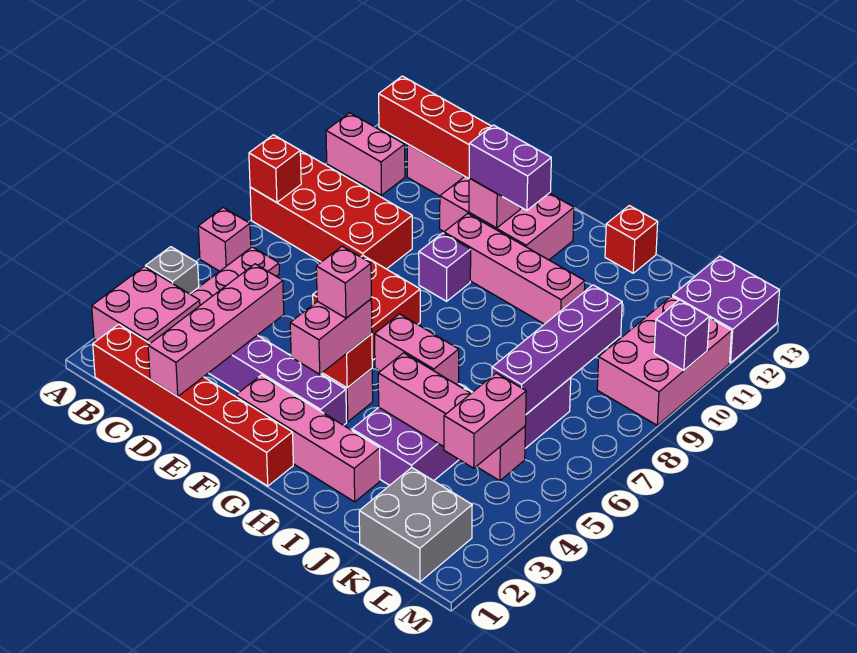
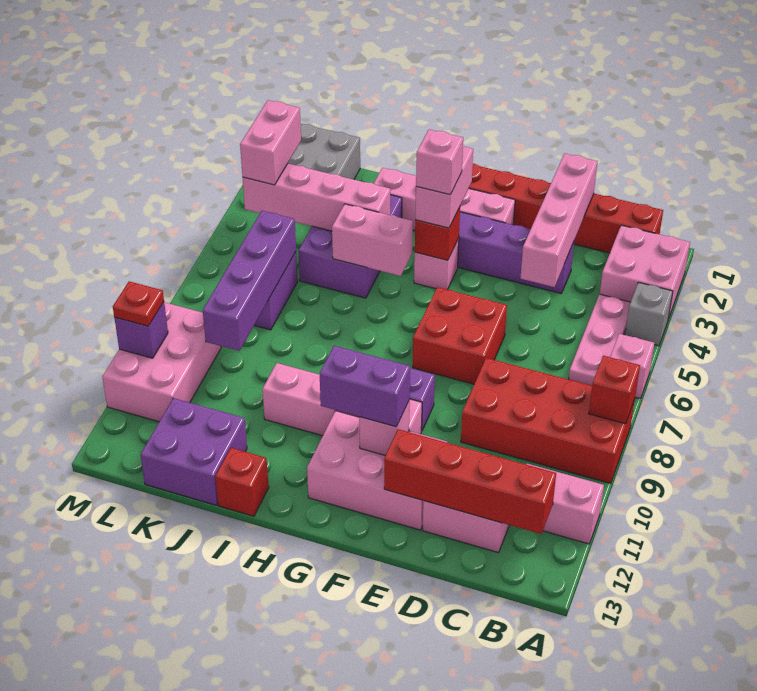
purple 2x2 brick [673,256,780,363] -> purple 2x2 brick moved to [141,398,247,505]
none -> red 1x1 plate [113,281,164,326]

